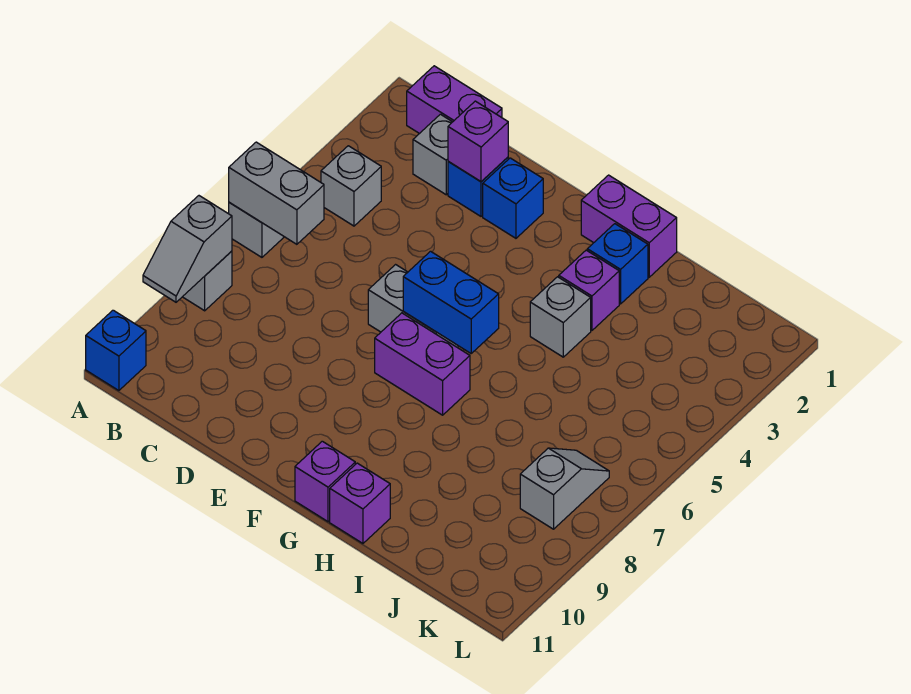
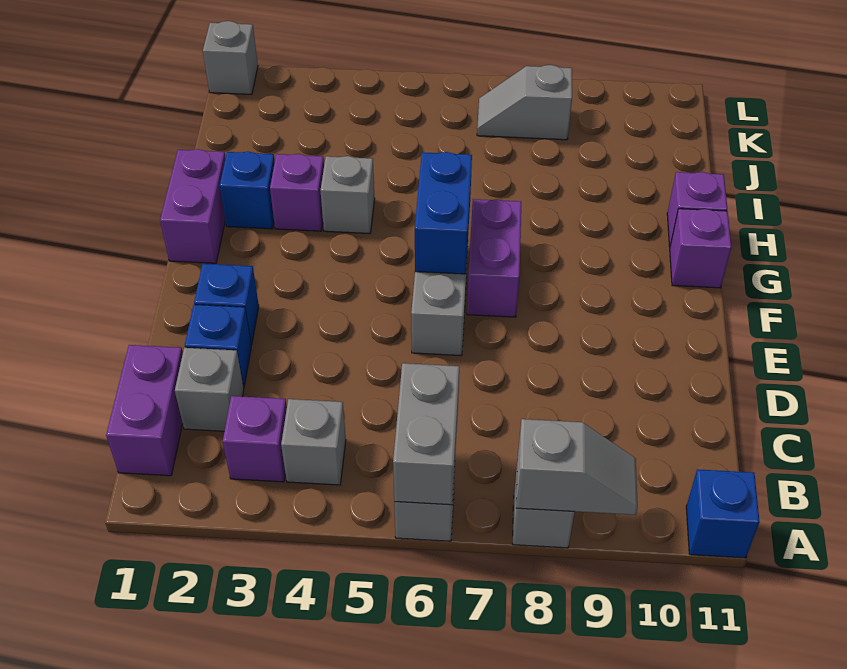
purple 1x1 brick [448,101,508,182] -> purple 1x1 brick moved to [223,396,287,482]
none -> grey 1x1 brick [203,21,258,94]

